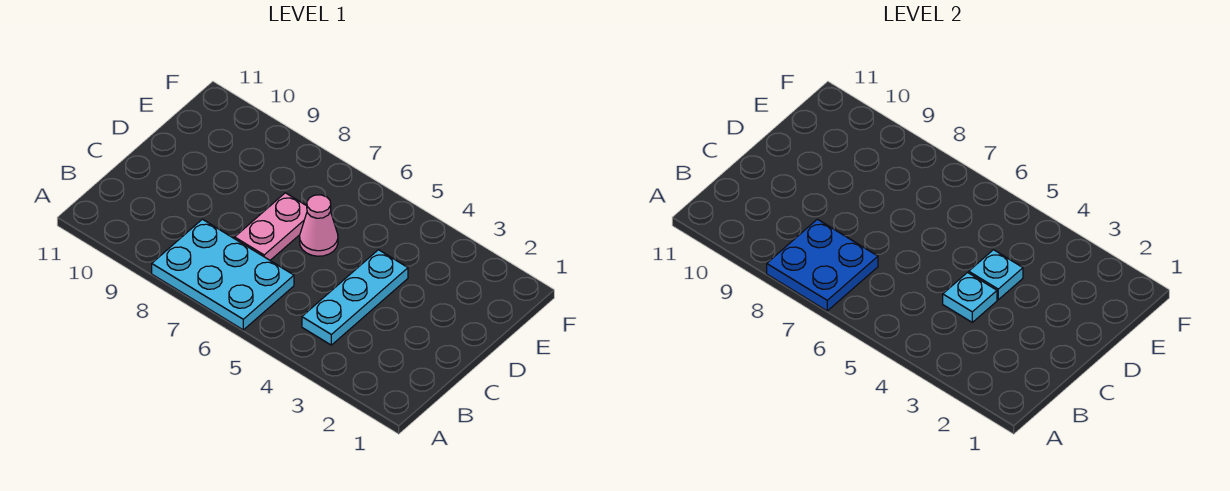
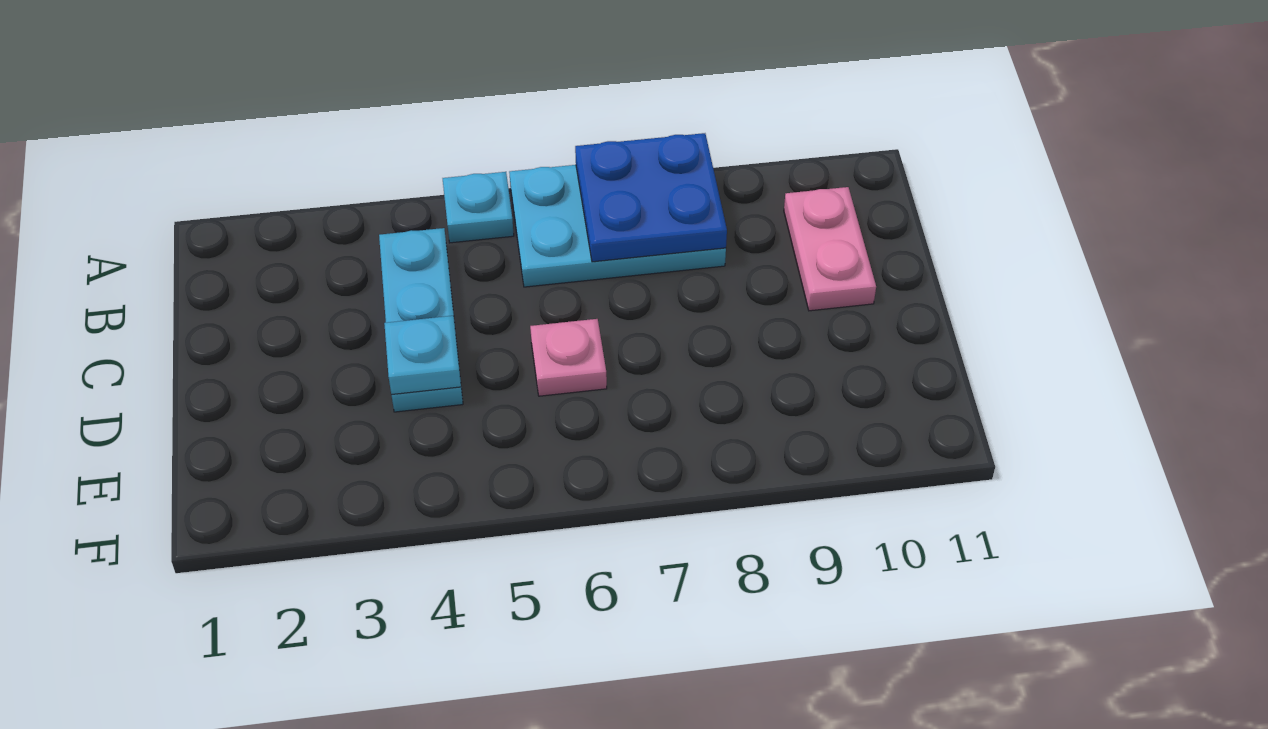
cyan 1x1 plate [943,273,997,322] -> cyan 1x1 plate moved to [443,172,514,243]
pink 1x2 plate [235,193,307,260] -> pink 1x2 plate moved to [784,187,876,311]
pink 1x1 cone [300,195,338,256] -> pink 1x1 plate [530,319,607,396]

